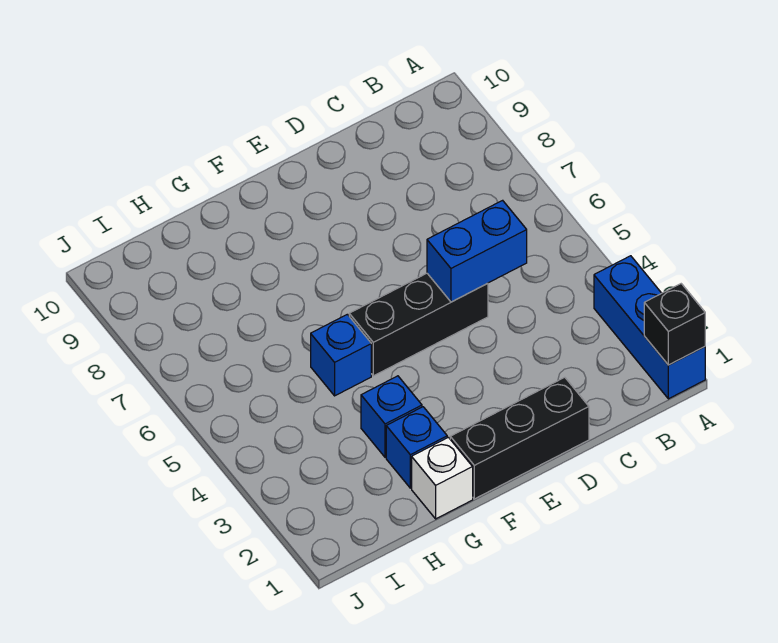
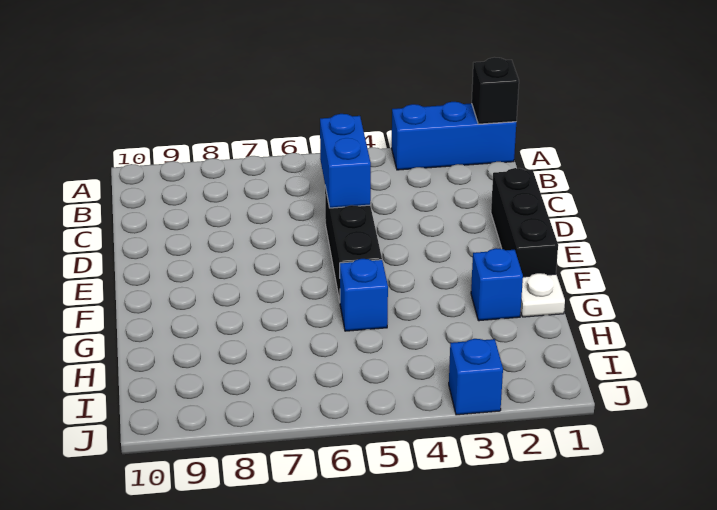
white 1x1 brick [412,437,473,519] -> white 1x1 plate [521,273,565,317]
blue 1x1 brick [361,376,422,457] -> blue 1x1 brick moved to [449,339,503,415]

